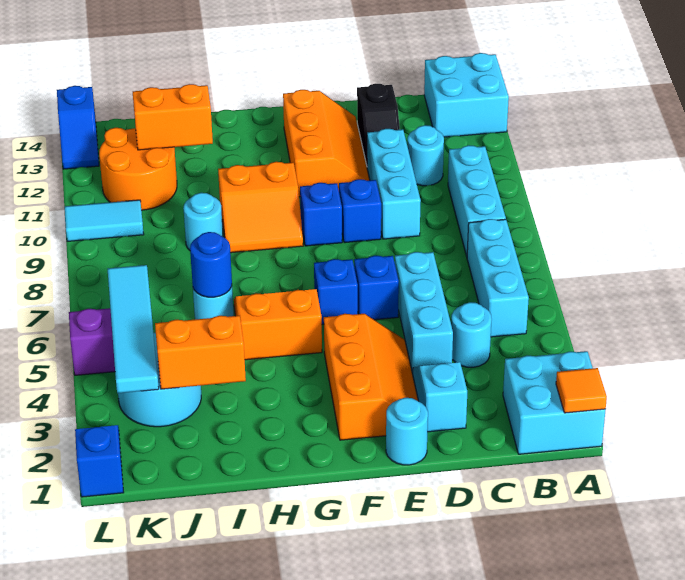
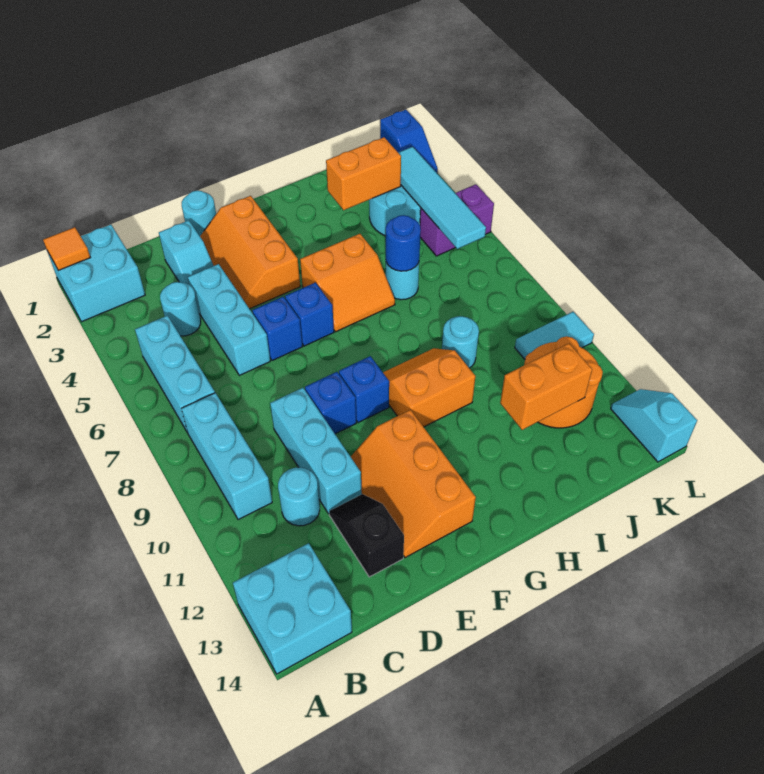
blue 1x2 slope [57,86,99,169] -> cyan 1x2 slope [611,389,697,462]

